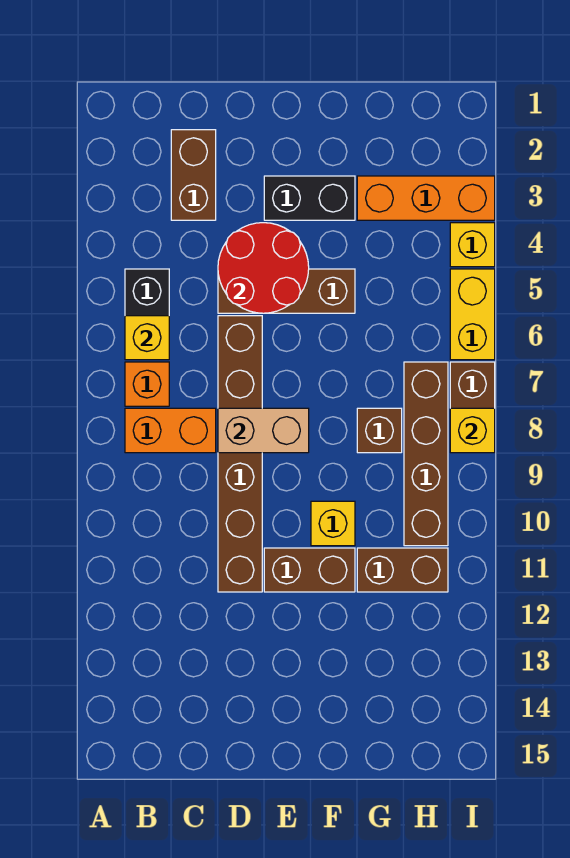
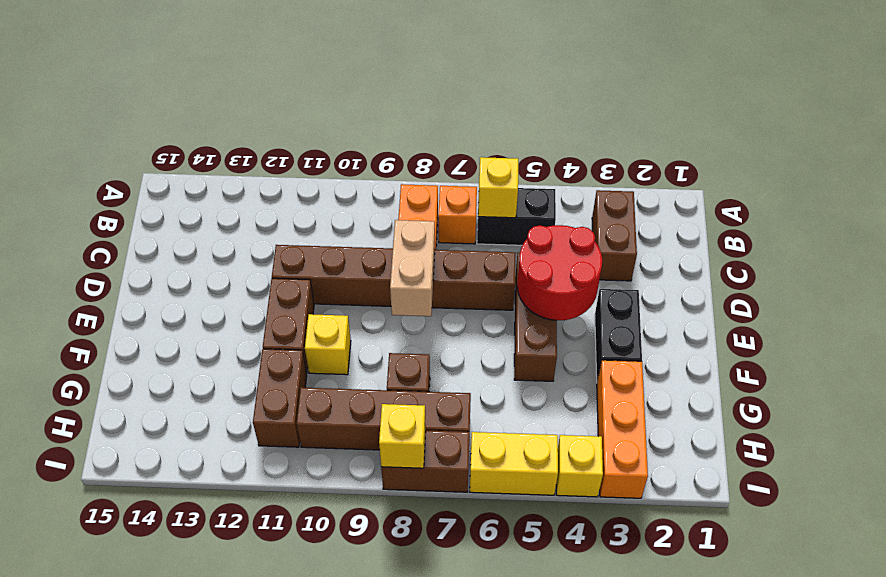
brown 1x2 brick [171,130,216,220] -> brown 1x2 brick turned to [592,190,637,281]

